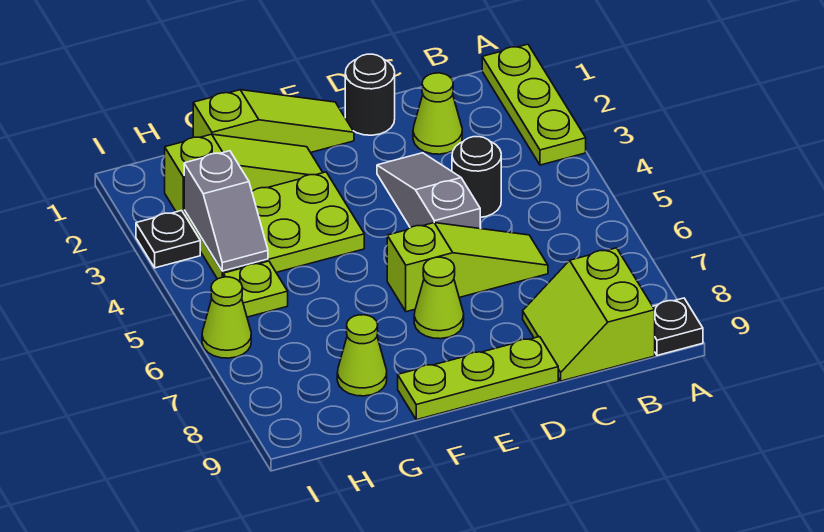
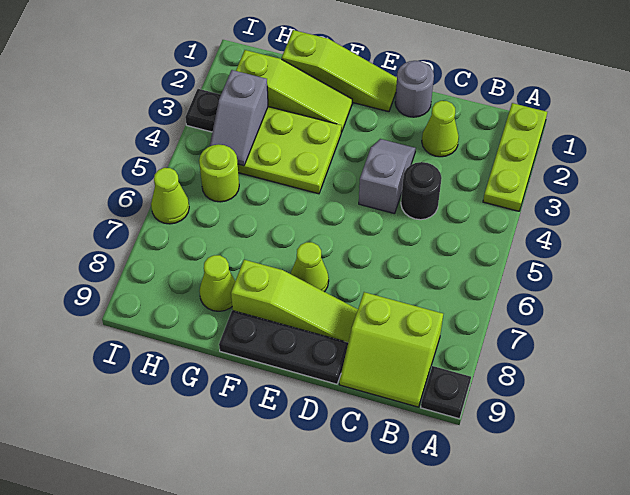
lime 2x2 slope [523,248,655,381] -> lime 2x2 slope turned to [339,292,443,407]
lime 1x3 slope [387,223,548,312] -> lime 1x3 slope moved to [231,260,358,342]
black 1x1 round brick [345,54,395,135] -> grey 1x1 round brick [395,61,434,117]
grey 1x3 slope [377,153,480,229] -> grey 1x2 slope [359,139,416,214]
lime 1x3 plate [398,337,558,420] -> black 1x3 plate [219,311,348,384]
lime 1x1 plate [223,261,288,317] -> lime 1x1 round brick [199,144,239,202]

